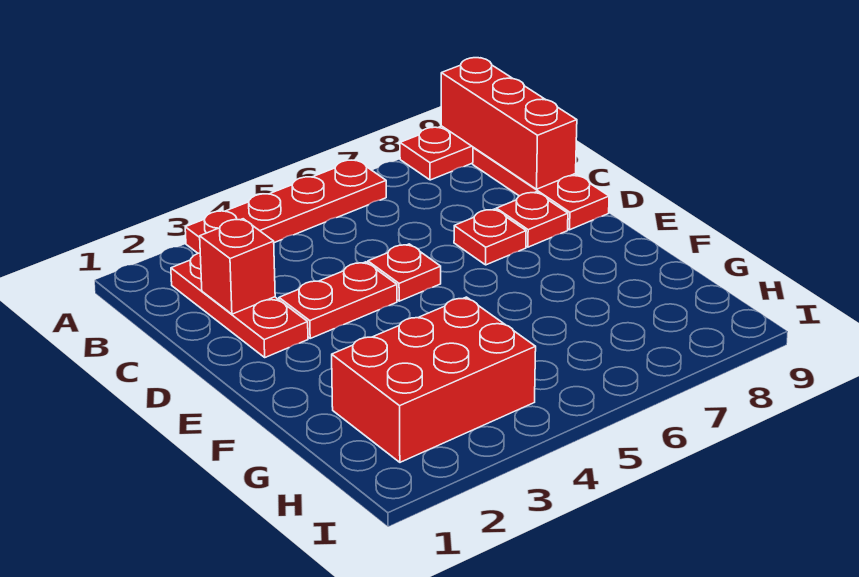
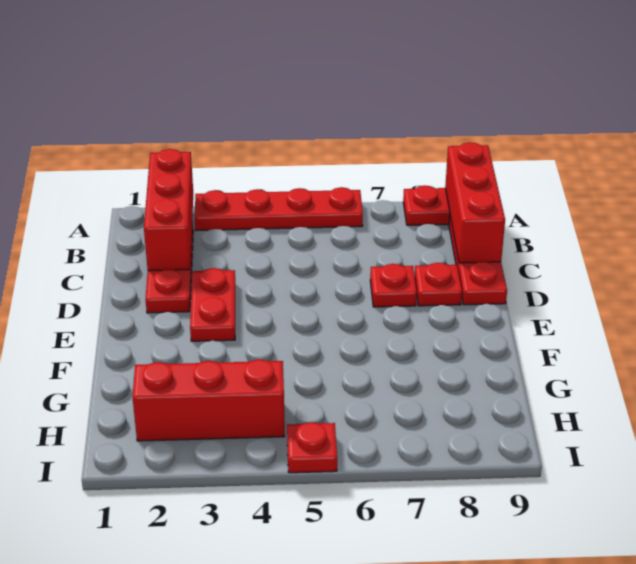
red 1x1 brick [200,219,275,314] -> red 1x3 brick [144,149,193,271]
red 1x2 plate [279,262,397,338] -> red 1x2 plate turned to [190,268,235,341]
red 1x1 plate [368,244,441,301] -> red 1x1 plate moved to [287,422,337,473]
red 2x3 brick [332,297,536,462] -> red 1x3 brick [133,359,285,441]

